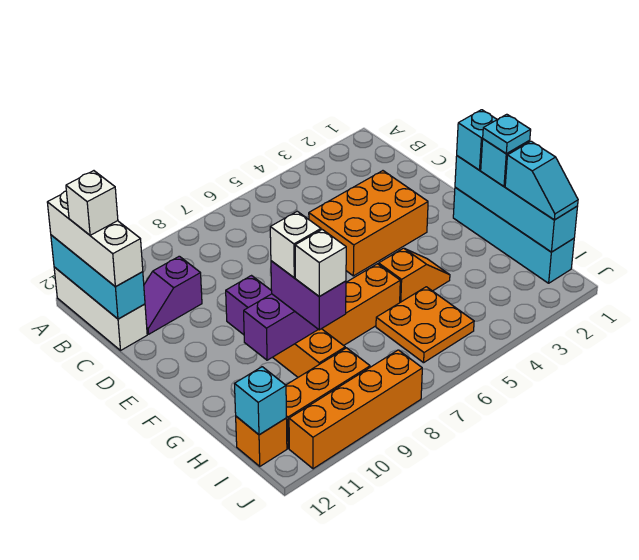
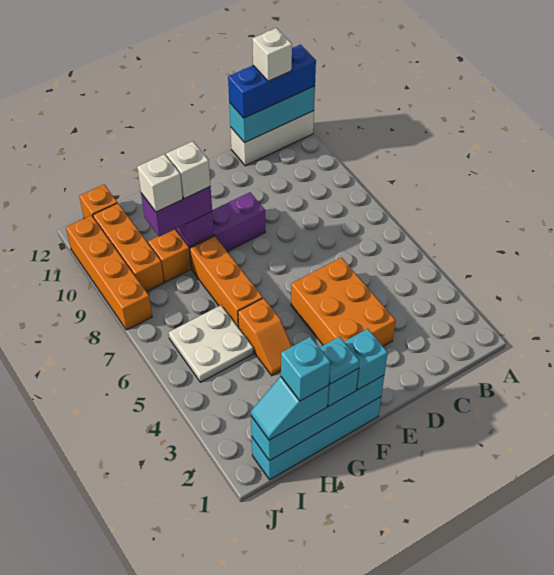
white 1x3 brick [47,191,143,287] -> blue 1x3 brick [228,45,316,118]
purple 1x2 slope [144,256,202,334] -> none
orange 2x2 plate [376,287,474,363] -> white 2x2 plate [169,305,253,382]
cyan 1x1 brick [235,367,286,435] -> cyan 1x1 brick moved to [281,337,330,401]

